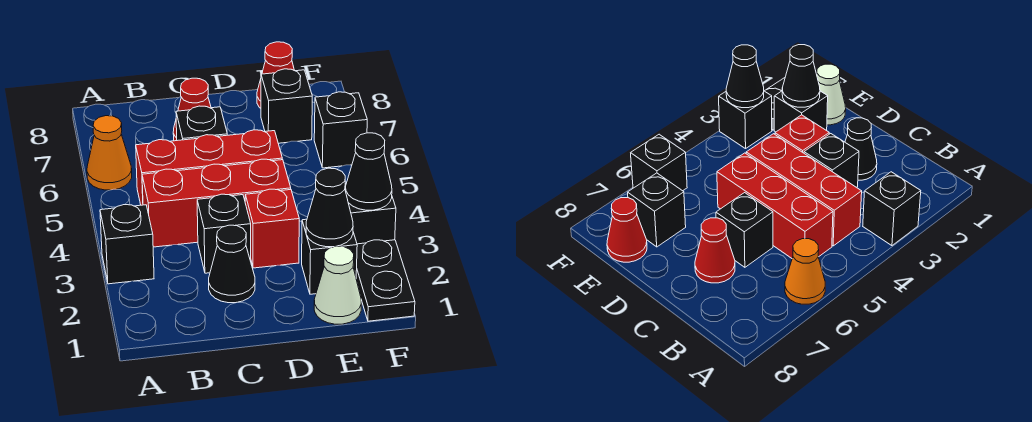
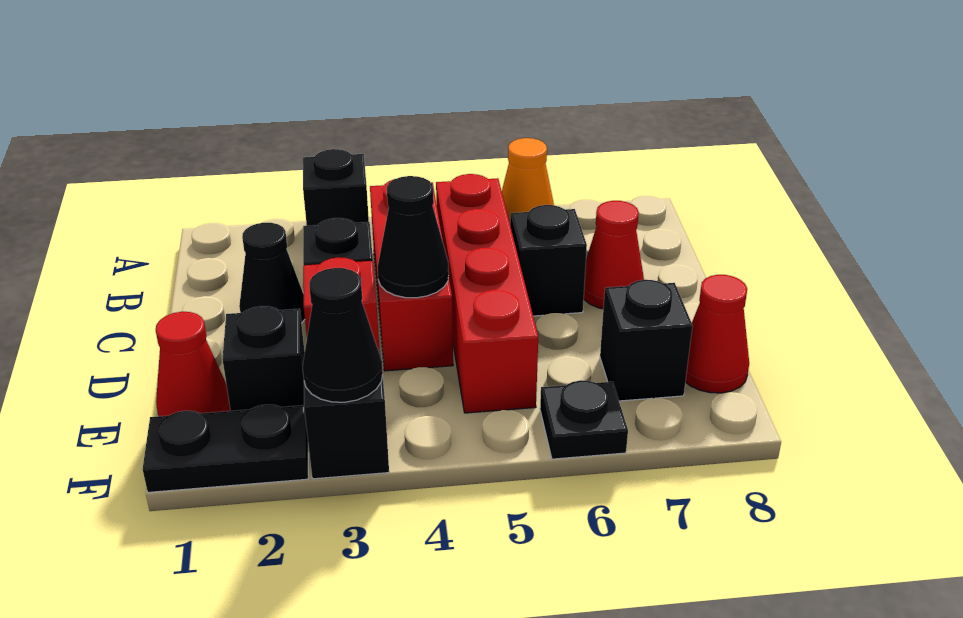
red 1x3 brick [136,130,282,205] -> red 1x4 brick [436,174,538,413]
white 1x1 cone [314,246,361,324] -> red 1x1 cone [156,312,231,416]
black 1x1 cone [306,168,353,247] -> black 1x1 cone moved to [377,176,449,298]
black 1x1 brick [314,92,367,168] -> black 1x1 plate [540,380,628,459]

